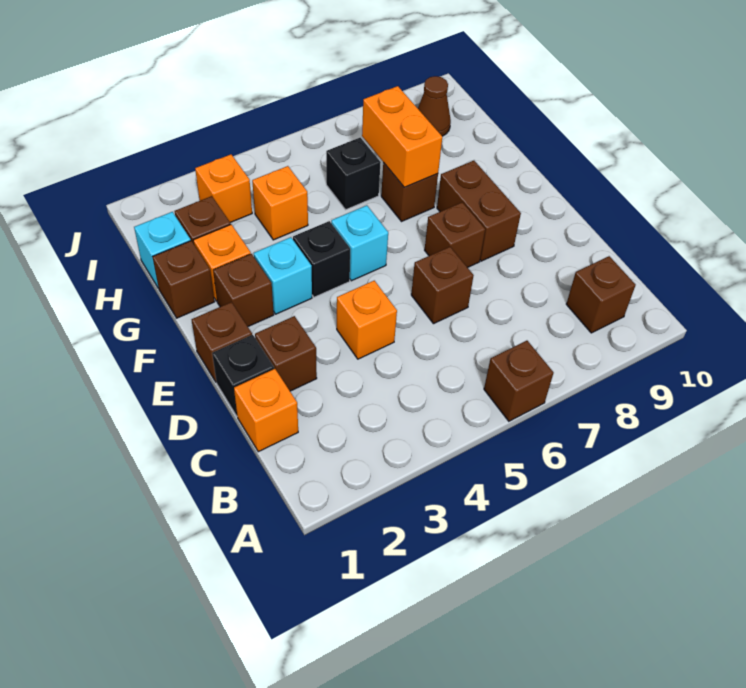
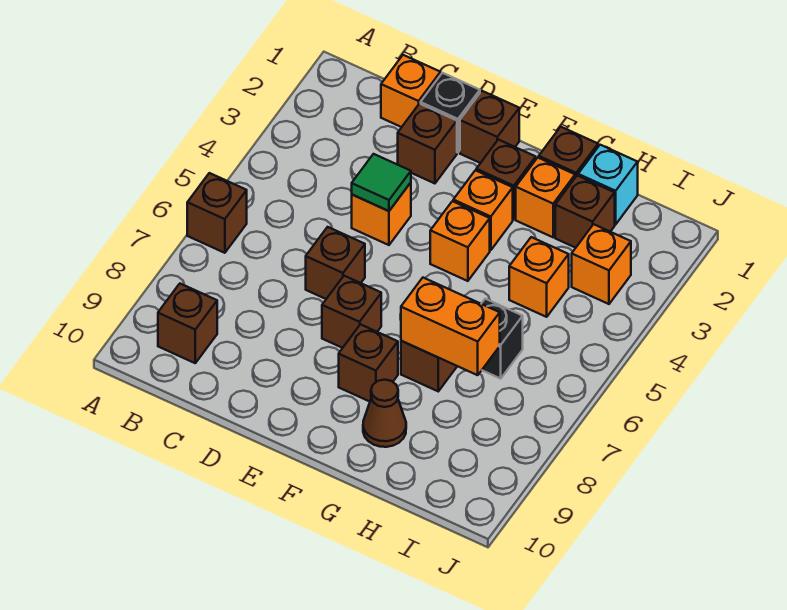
none -> green 1x1 tile [352,154,411,211]
brown 1x2 brick [437,161,521,261] -> brown 1x1 brick [339,324,398,402]
cyan 1x1 brick [254,237,312,314] -> orange 1x1 brick [453,170,513,250]
black 1x1 brick [293,221,350,297] -> orange 1x1 brick [430,201,490,281]
cyan 1x1 brick [331,205,388,281] -> none
brown 1x1 cone [418,76,451,136] -> brown 1x1 cone moved to [363,380,406,447]

